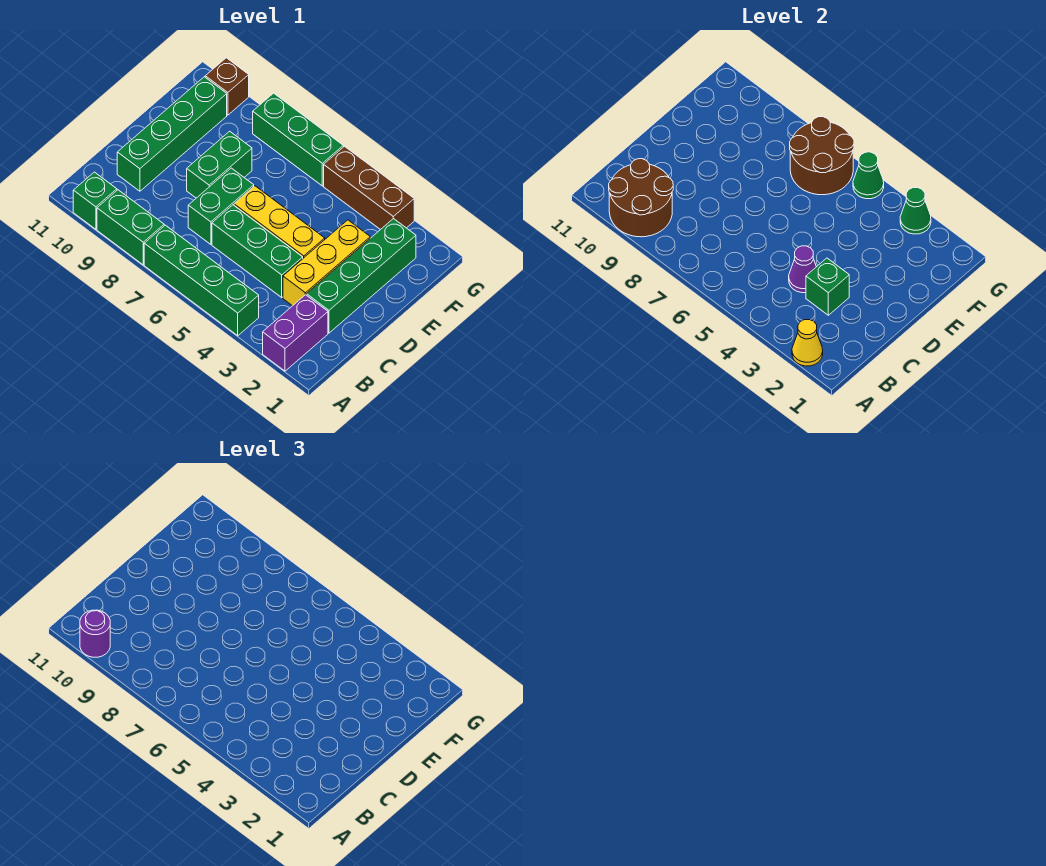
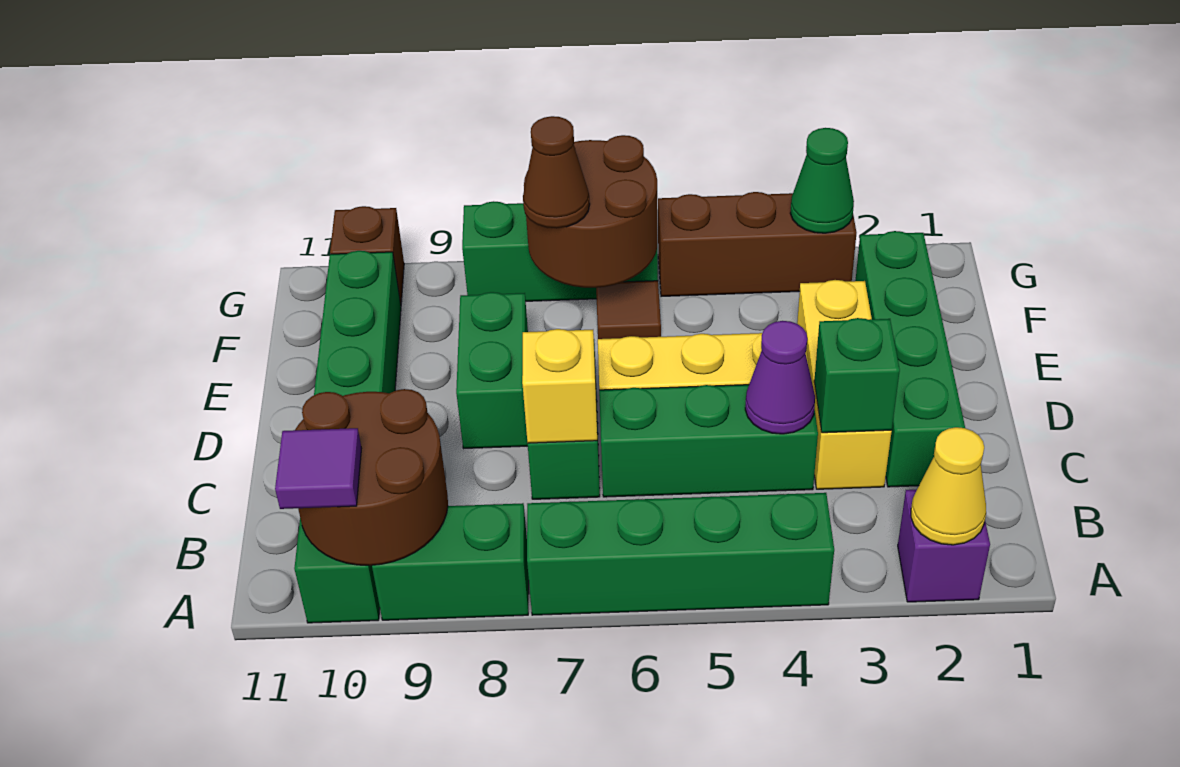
purple 1x2 brick [263,295,328,371] -> purple 1x1 brick [898,490,990,602]
purple 1x1 round brick [80,610,110,657] -> purple 1x1 tile [275,428,361,509]
none -> yellow 1x1 brick [522,329,597,443]
none -> brown 1x1 tile [596,281,661,339]
none -> brown 1x1 cone [523,116,590,228]
green 1x1 cone [853,152,884,199] -> none

